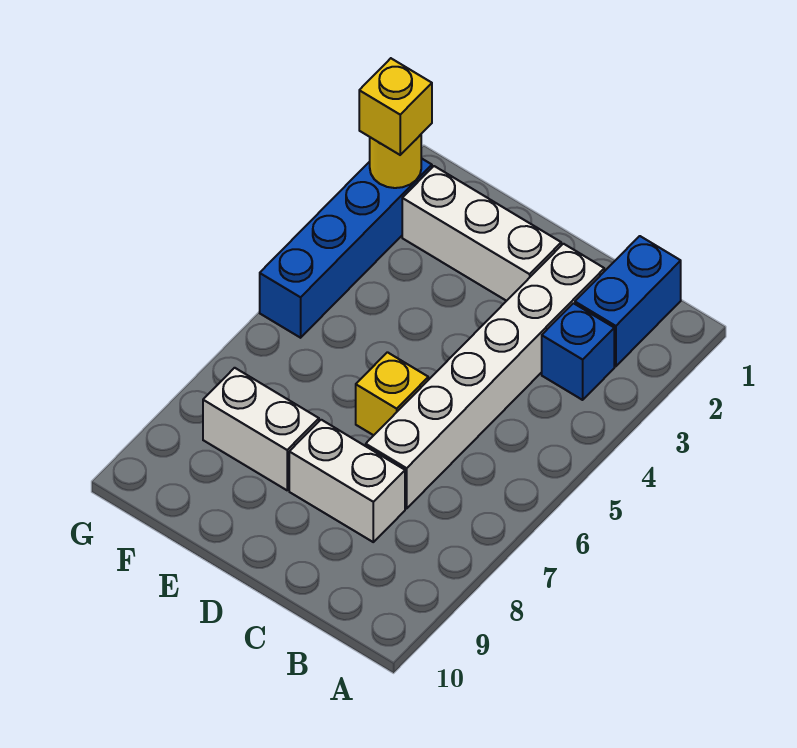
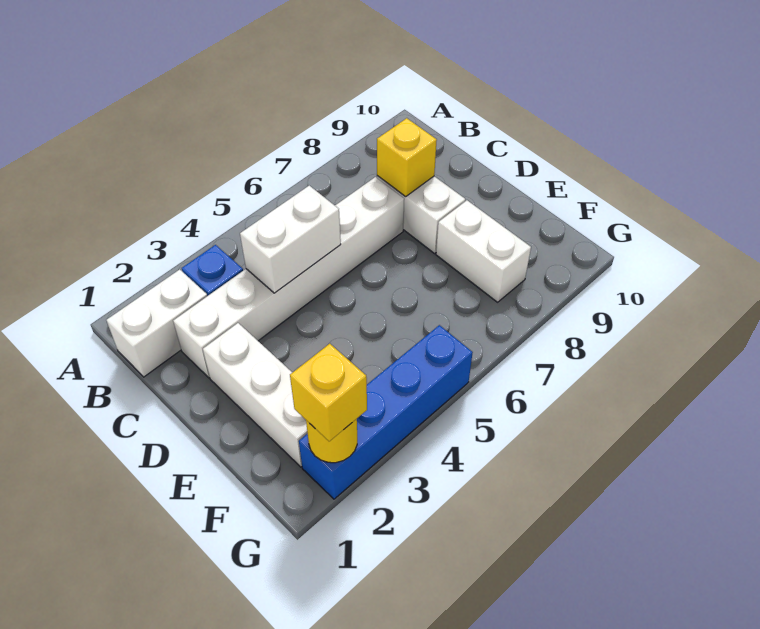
blue 1x2 brick [575,236,681,366] -> white 1x2 brick [106,269,207,377]
none -> white 1x2 brick [240,186,341,293]
yellow 1x1 brick [356,352,428,435] -> yellow 1x1 brick moved to [377,118,437,197]

